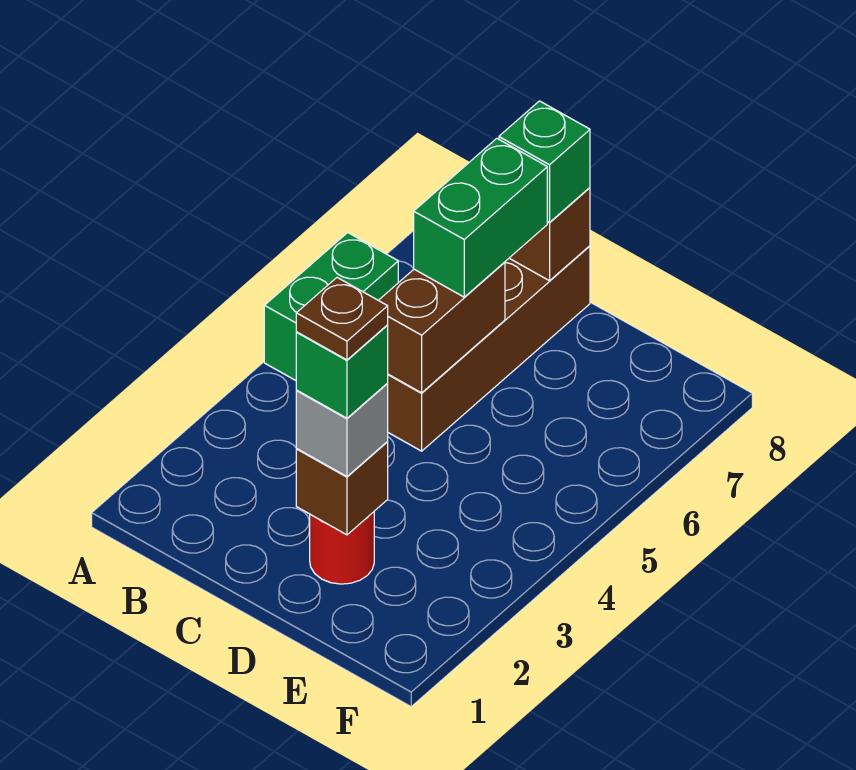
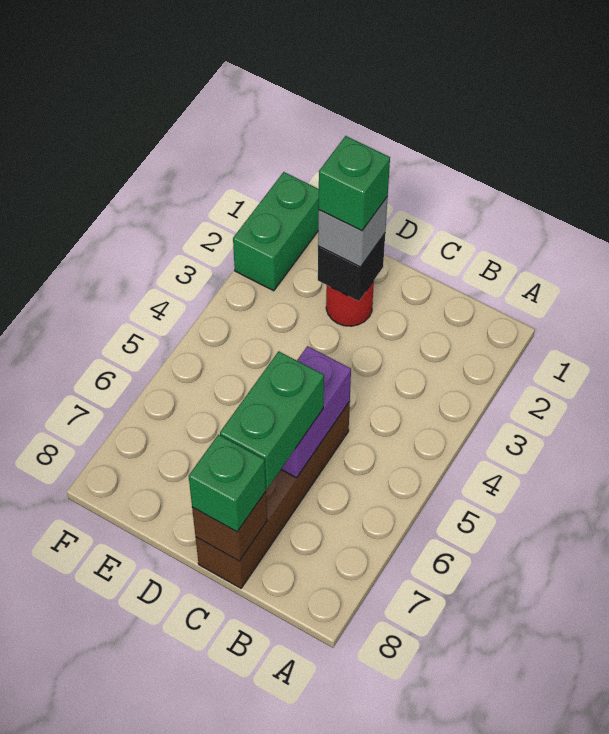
green 1x2 brick [264,233,398,380] -> green 1x2 brick moved to [233,172,319,291]
brown 1x2 brick [379,262,505,393] -> purple 1x2 brick [281,346,351,478]
brown 1x1 brick [296,442,388,535] -> black 1x1 brick [318,234,385,301]
brown 1x1 plate [296,278,388,360] -> none

